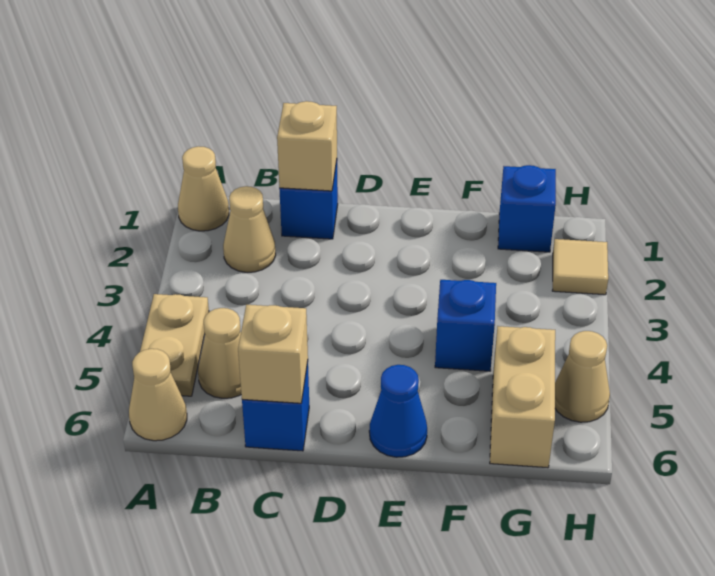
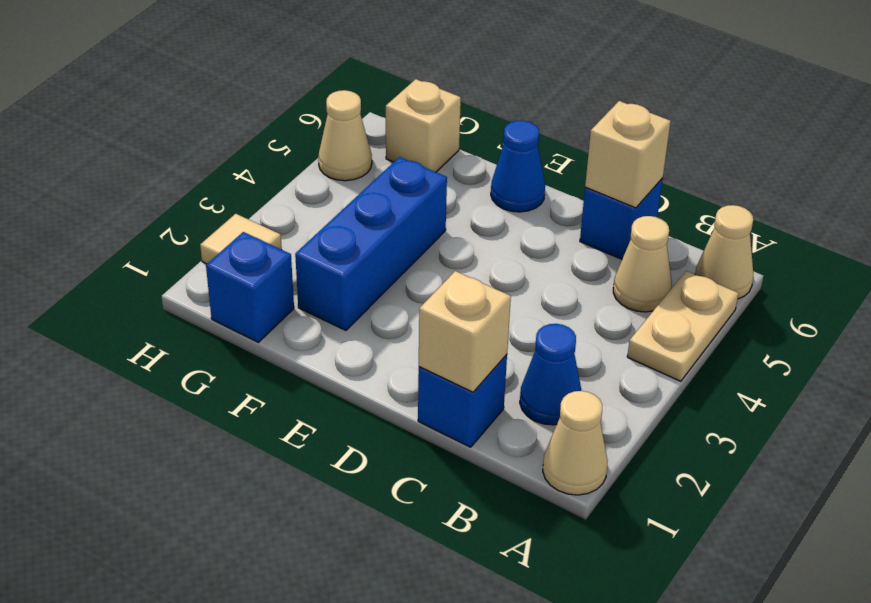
tan 1x1 cone [223,186,276,272] -> blue 1x1 cone [520,324,582,425]
blue 1x1 brick [435,280,496,371] -> blue 1x3 brick [295,157,447,330]
tan 1x2 brick [490,326,555,468] -> tan 1x1 brick [386,79,461,172]

